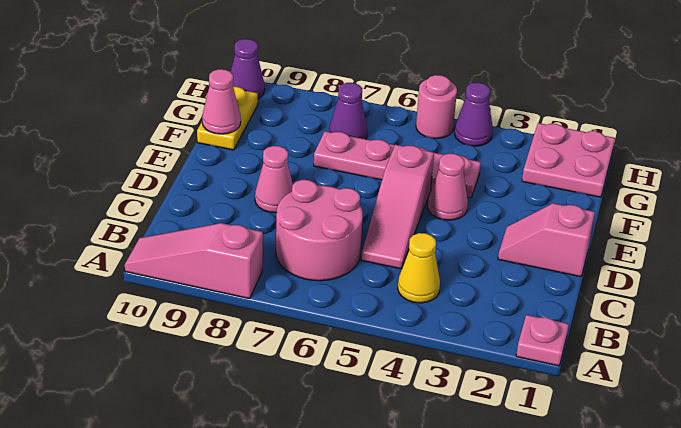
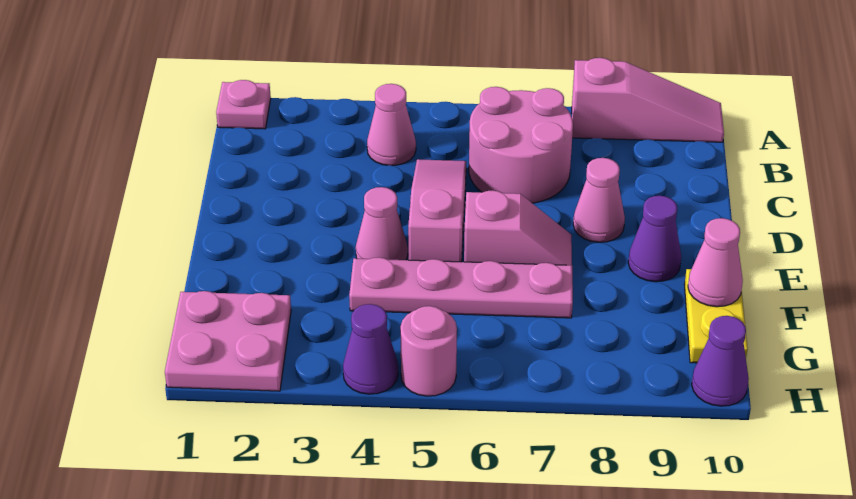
yellow 1x1 cone [398,233,440,303] -> pink 1x1 cone [367,84,416,166]
pink 1x2 slope [498,203,595,277] -> pink 1x2 slope moved to [464,190,572,265]
purple 1x1 cone [329,83,367,139] -> purple 1x1 cone moved to [628,196,681,282]

